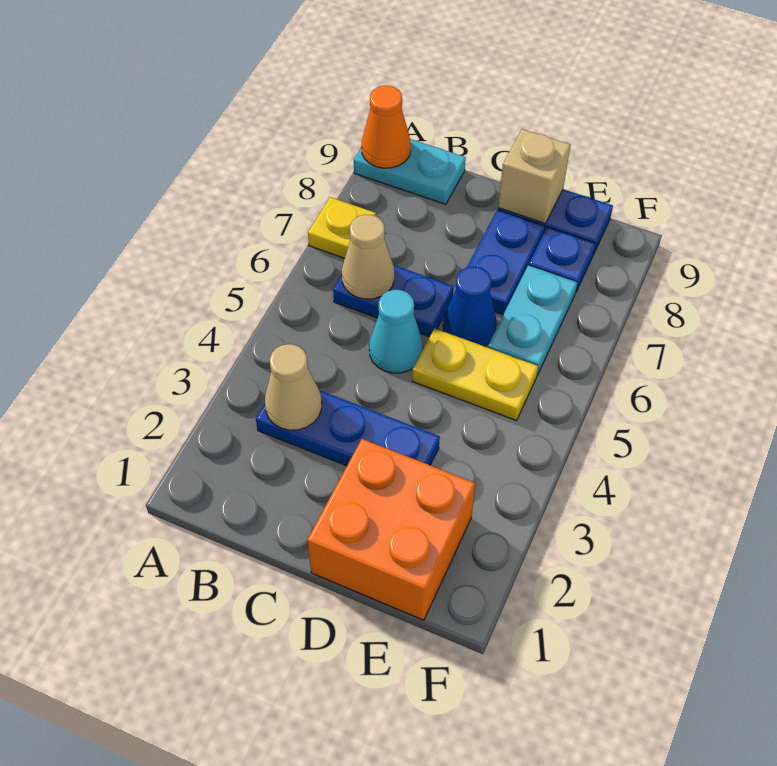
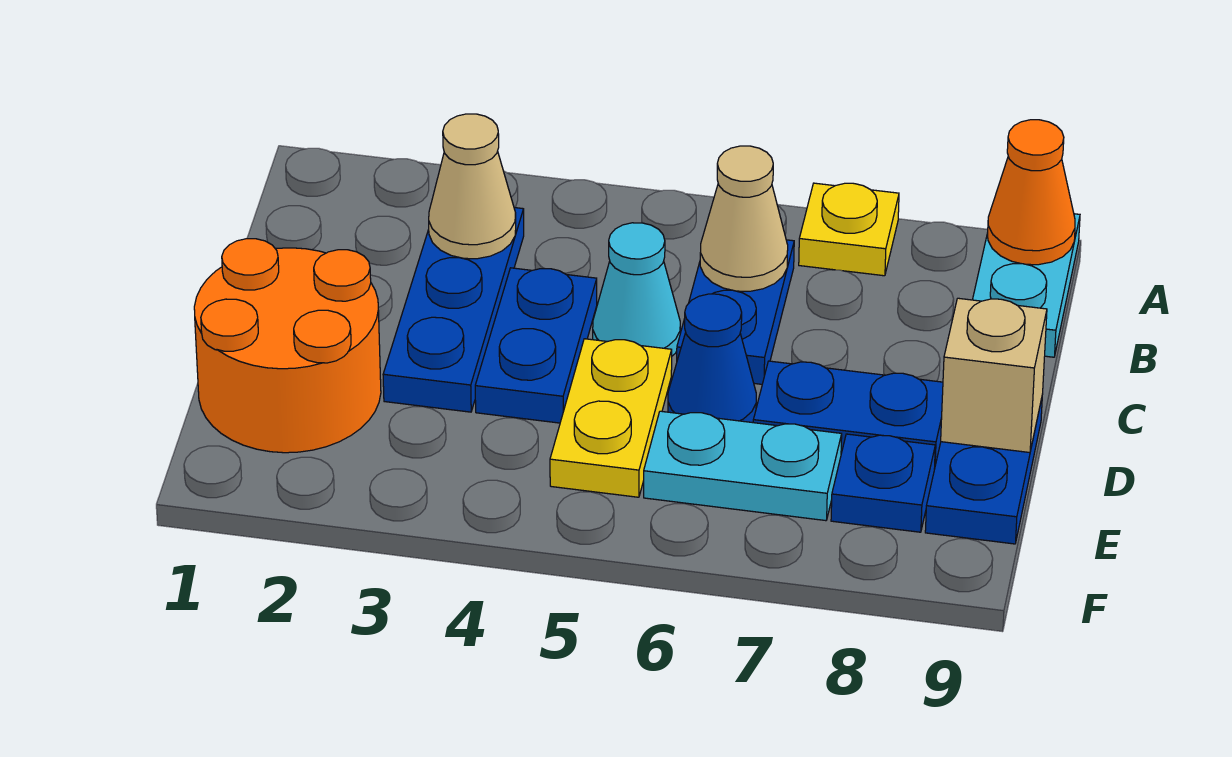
none -> blue 1x2 plate [475,268,597,423]
orange 2x2 brick [307,439,475,620] -> orange 2x2 round brick [194,239,381,453]

